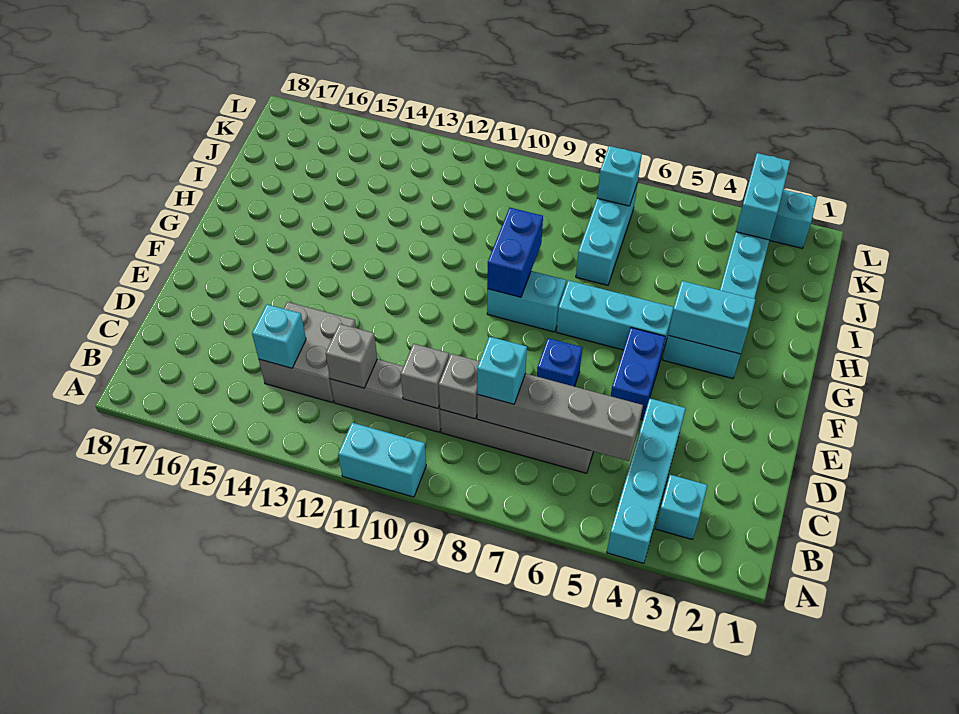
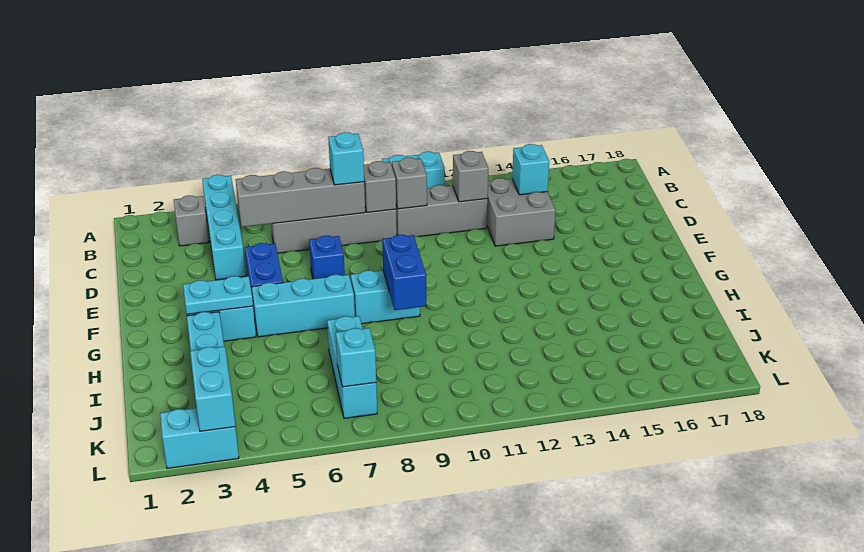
cyan 1x1 brick [655,475,708,539] -> grey 1x1 brick [174,195,209,246]
cyan 1x2 brick [668,281,756,354] -> cyan 1x2 plate [183,276,253,314]

